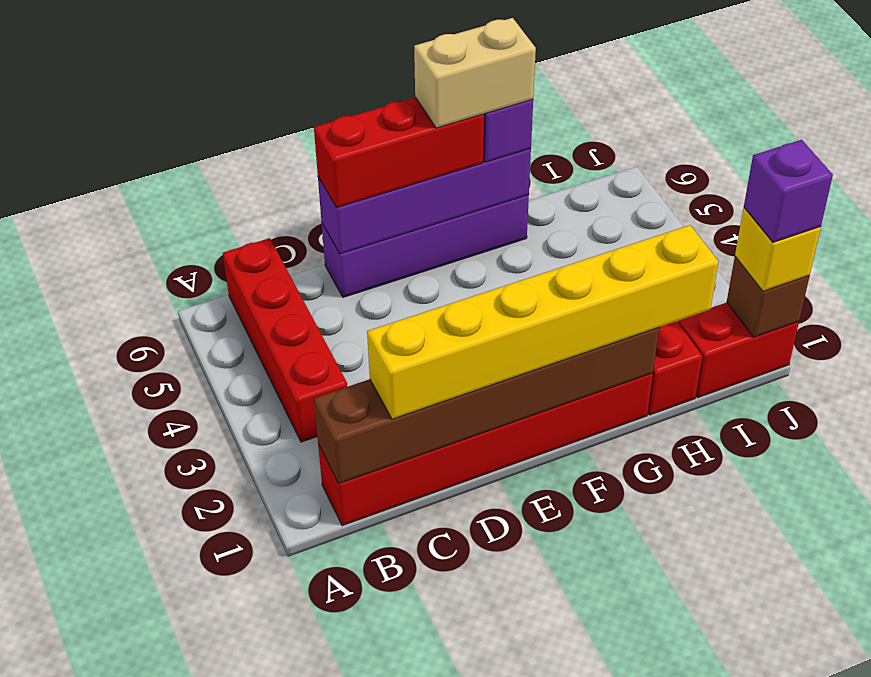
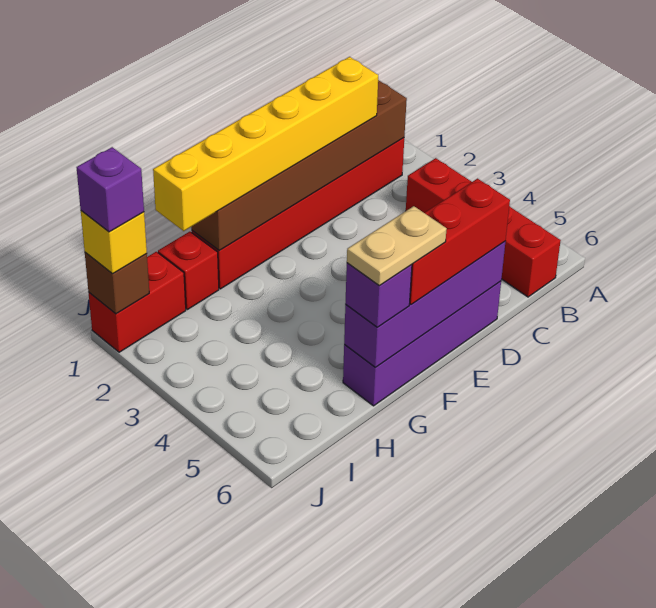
tan 1x2 brick [414,18,536,128] -> tan 1x2 plate [347,206,447,286]

